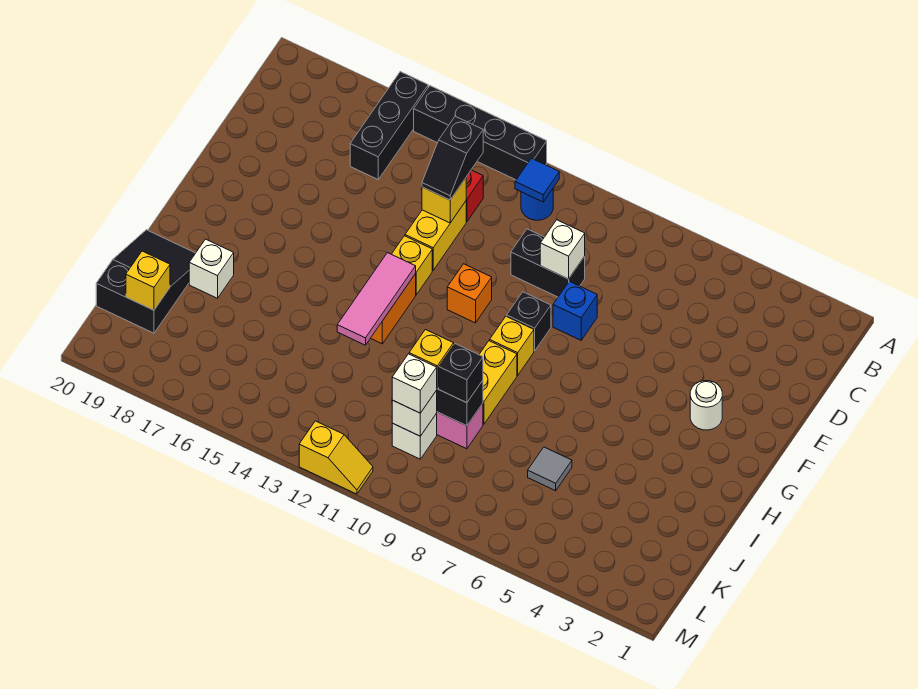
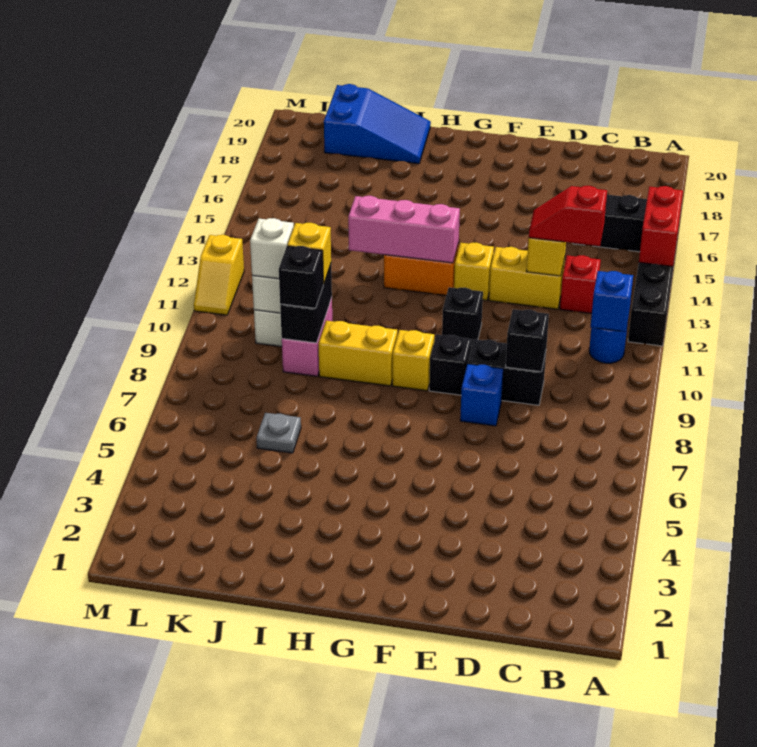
none -> red 1x2 brick [639,186,683,267]
blue 1x1 tile [515,158,559,202] -> blue 1x1 brick [591,271,633,332]
black 1x2 slope [422,116,483,200] -> red 1x2 slope [529,186,607,246]
black 1x2 brick [511,229,585,297] -> black 1x2 brick turned to [468,339,546,405]
white 1x1 brick [540,220,585,279] -> black 1x1 brick [506,309,549,372]
white 1x1 round brick [690,381,722,430] -> none
orange 1x1 brick [447,264,492,323] -> black 1x1 brick [442,287,483,346]
pink 1x3 tile [337,253,416,345] -> pink 1x3 brick [348,196,460,263]
white 1x1 brick [189,239,234,298] -> none
black 2x3 slope [96,230,195,333] -> blue 2x3 slope [324,84,431,164]
grey 1x1 tile [528,447,572,491] -> grey 1x1 plate [257,413,301,453]
yellow 1x1 brick [126,251,170,310] -> none

